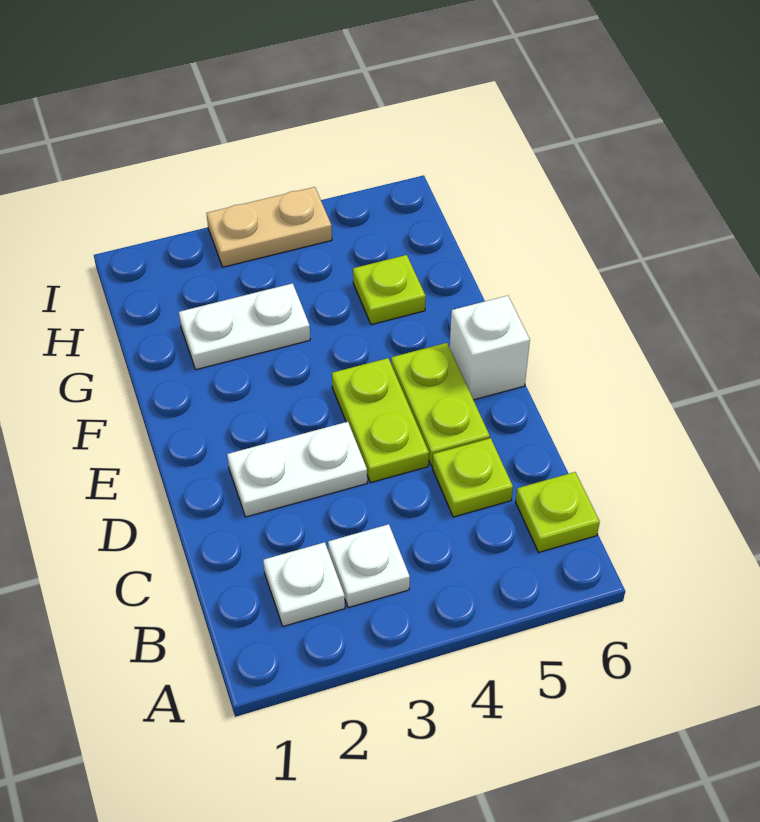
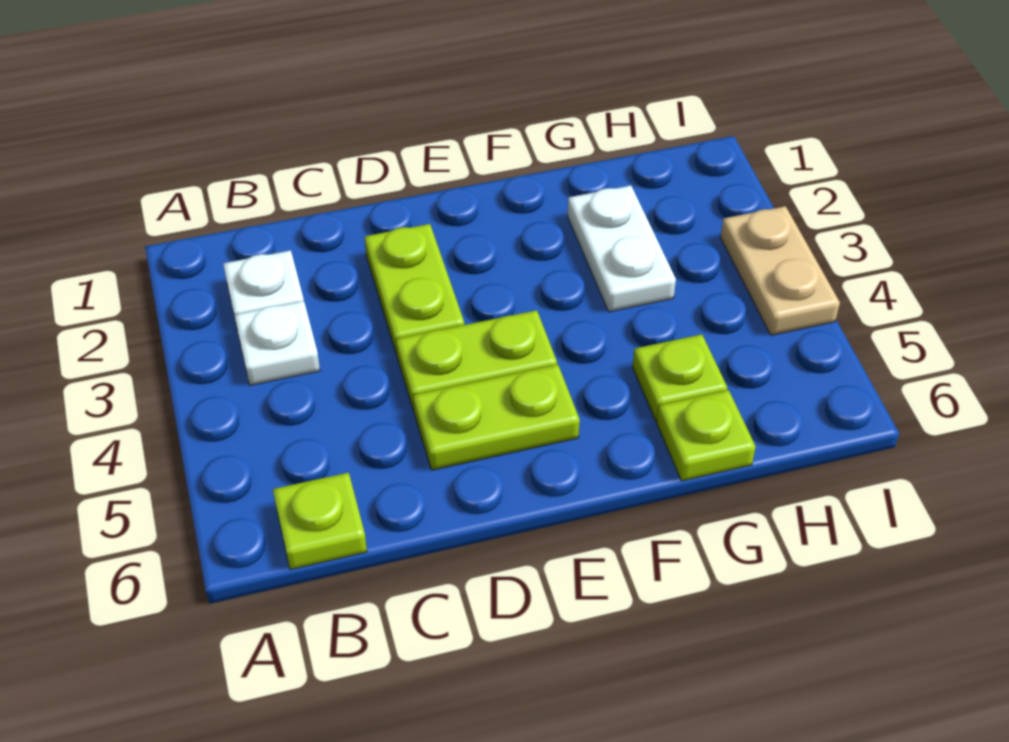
lime 1x1 plate [432,438,513,517] -> lime 1x1 plate moved to [657,390,756,481]
white 1x2 plate [227,422,367,517] -> lime 1x2 plate [365,224,464,355]
white 1x1 brick [450,296,530,400] -> none

